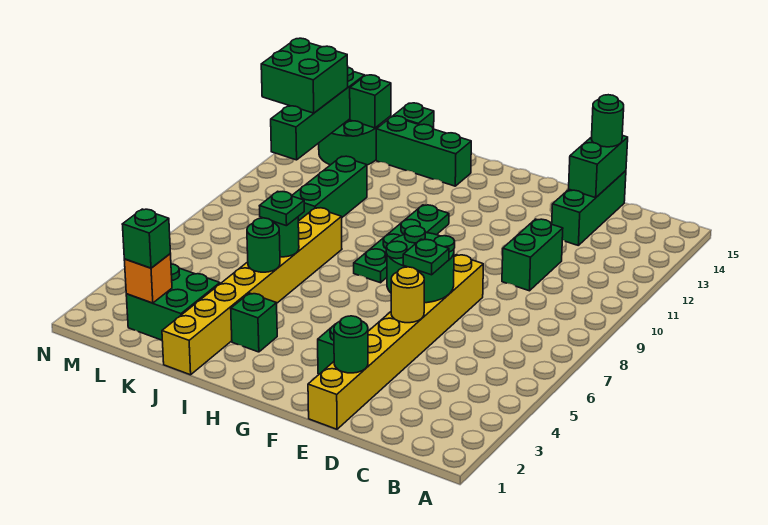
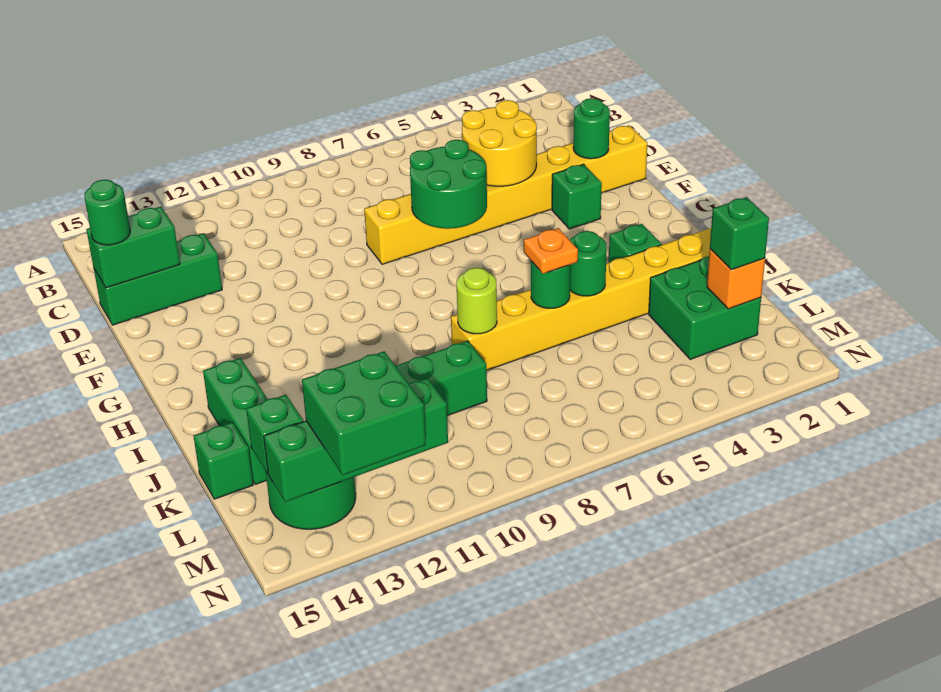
green 1x2 brick [502,219,563,291] -> none
yellow 1x1 round brick [391,267,424,323] -> yellow 2x2 round brick [462,100,537,186]
green 1x1 plate [403,239,449,275] -> none
green 1x4 plate [354,205,449,283] -> none
green 1x1 plate [260,191,304,226] -> orange 1x1 plate [524,228,578,274]
none -> lime 1x1 round brick [457,268,497,334]

